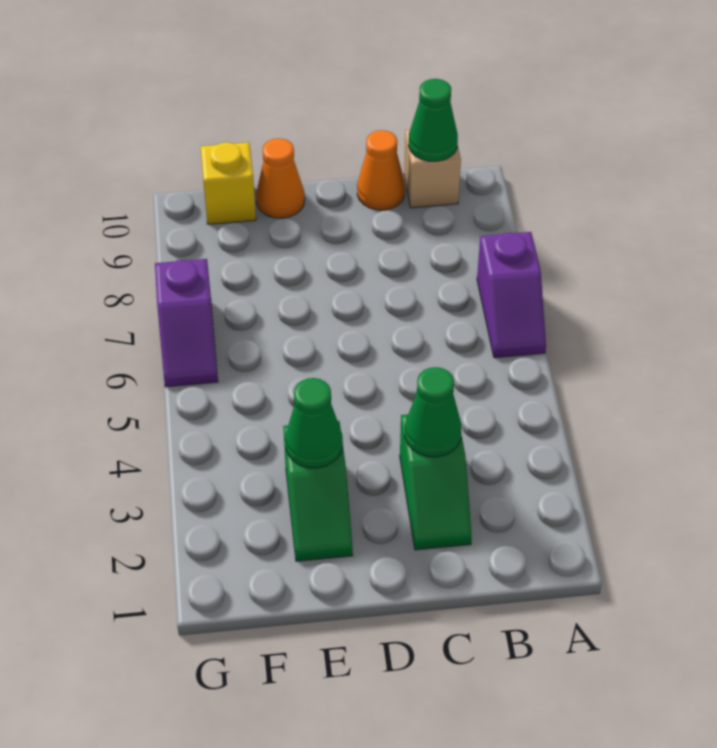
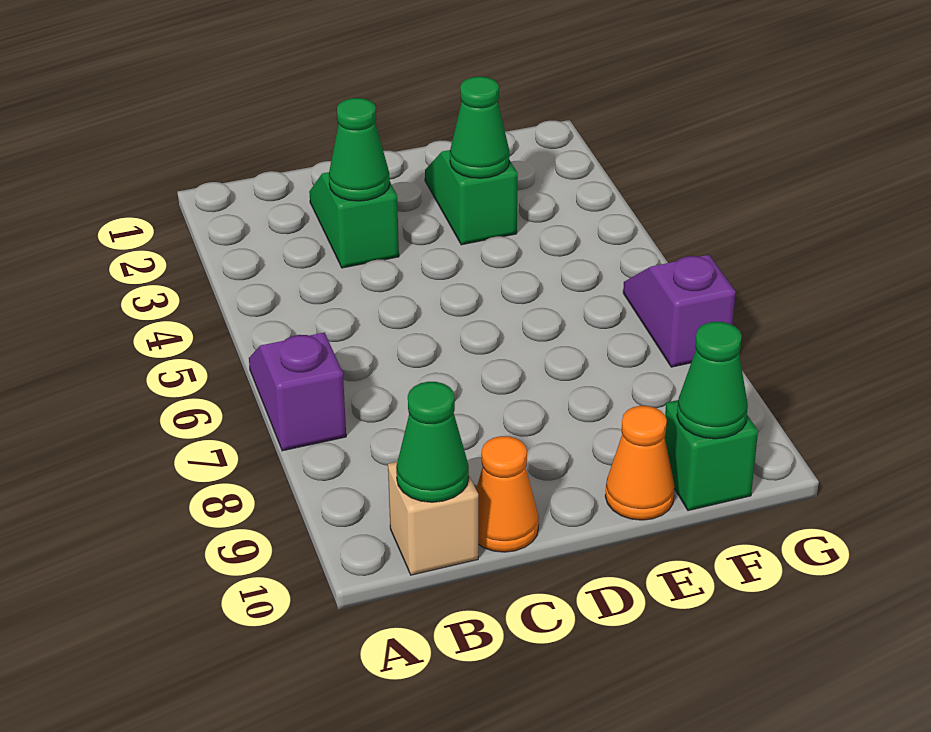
yellow 1x1 brick [201,142,256,224] -> green 1x1 brick [665,400,758,511]
none -> green 1x1 cone [677,322,748,439]

